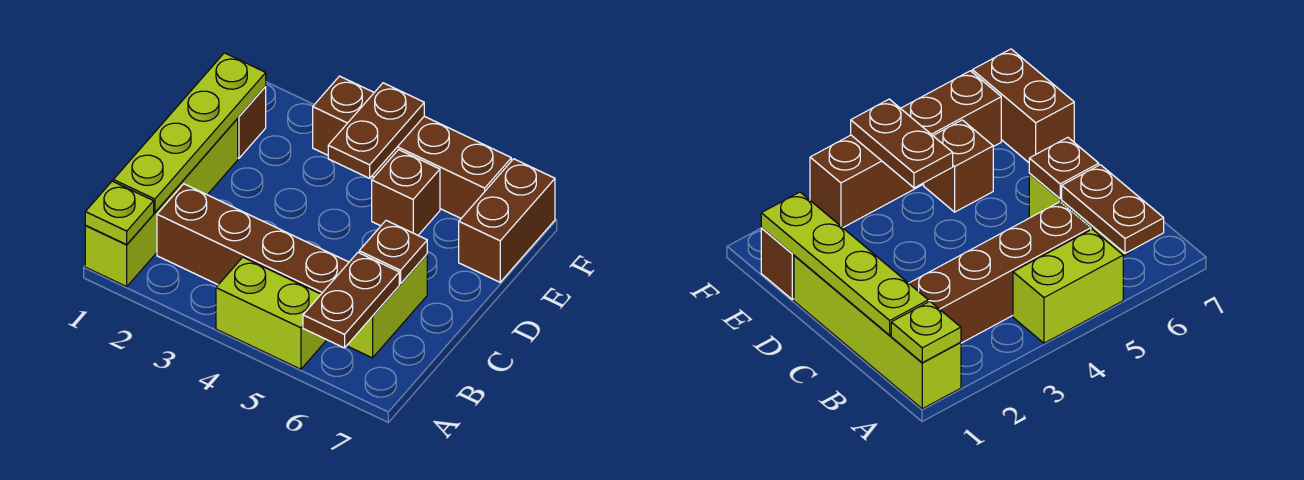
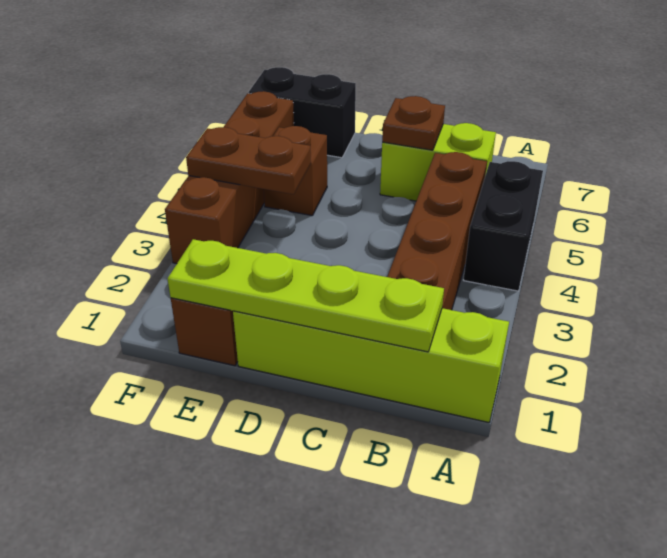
lime 1x1 plate [85,181,154,245] -> none
lime 1x2 brick [216,257,326,369] -> black 1x2 brick [464,161,543,291]
brown 1x2 plate [303,253,399,348] -> none
brown 1x2 brick [459,159,555,282] -> black 1x2 brick [248,67,356,158]

